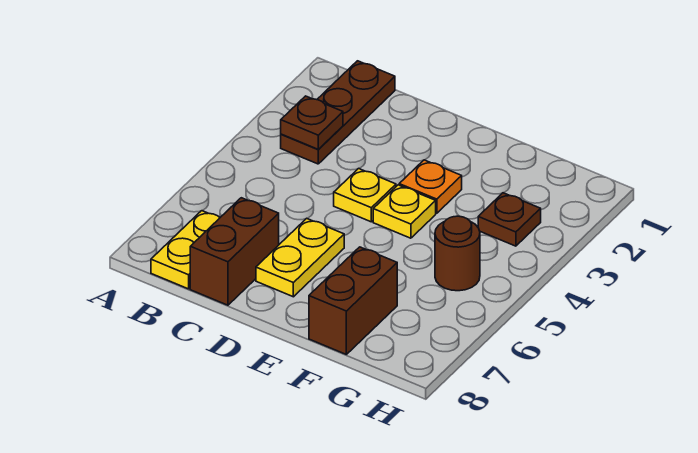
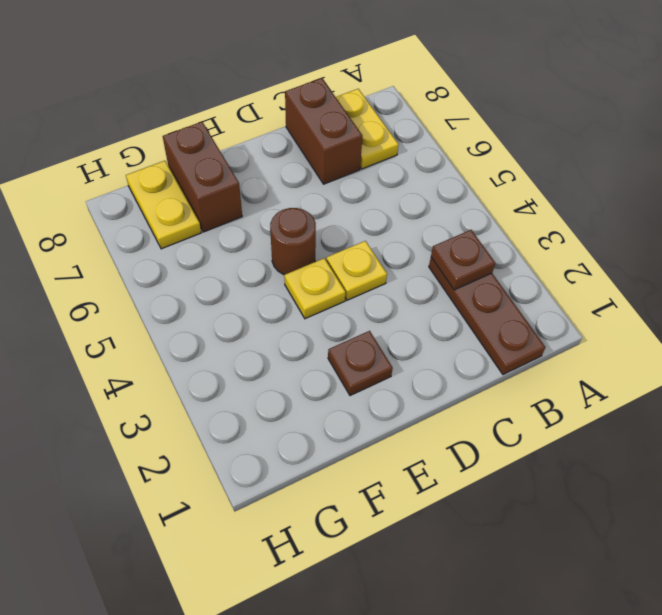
yellow 1x2 plate [256,218,344,297] -> yellow 1x2 plate moved to [126,161,201,249]
orange 1x1 plate [399,160,462,213] -> none
brown 1x1 plate [478,193,541,246] -> brown 1x1 plate moved to [328,331,393,396]
brown 1x1 round brick [435,216,480,291] -> brown 1x1 round brick moved to [270,208,316,275]

